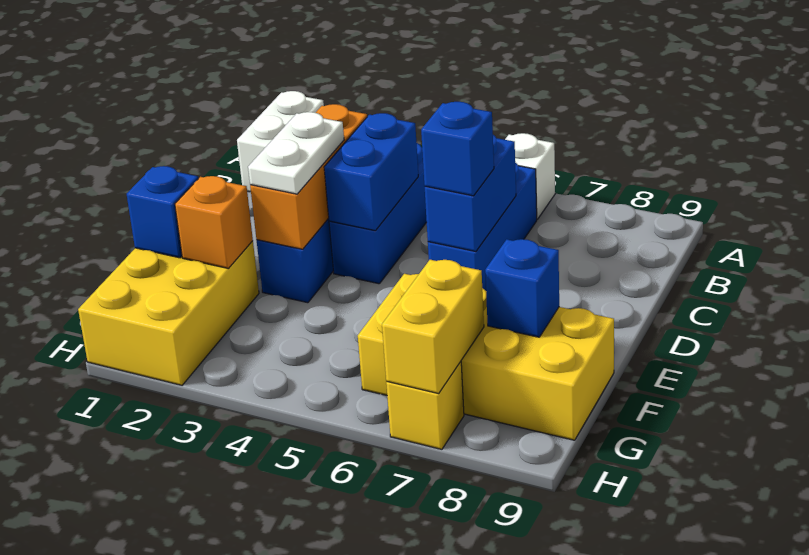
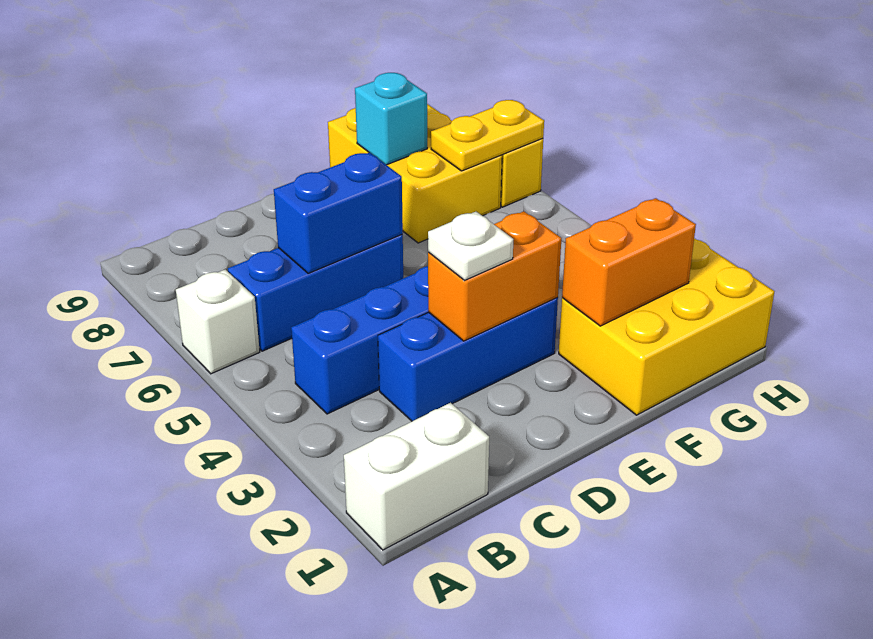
orange 1x3 brick [250,104,367,249] -> orange 1x2 brick [428,211,561,341]
blue 1x2 brick [324,113,418,231] -> none
white 1x2 plate [248,112,344,194] -> white 1x1 plate [428,212,514,280]
blue 1x1 brick [421,102,494,196] -> none
blue 1x1 brick [127,166,198,258] -> none
orange 1x1 brick [175,176,253,268] -> orange 1x2 brick [562,198,696,326]
yellow 2x4 brick [358,274,614,440] -> yellow 2x3 brick [328,104,502,243]
blue 1x1 brick [485,239,559,337] -> cyan 1x1 brick [355,73,427,165]
yellow 1x2 brick [382,260,484,394] -> yellow 1x2 plate [431,100,544,171]

